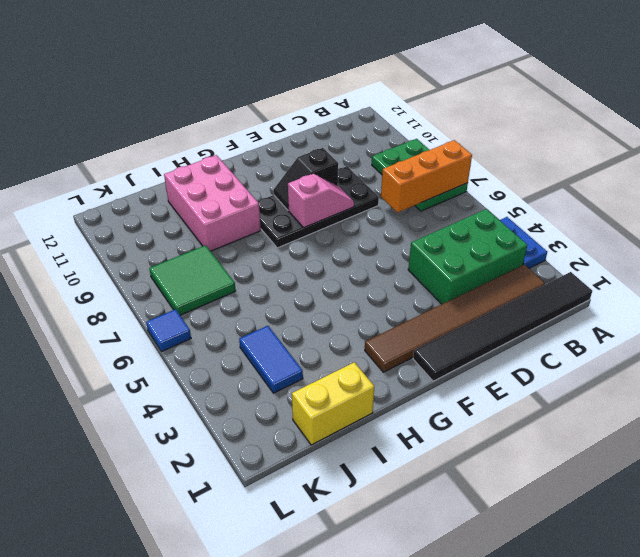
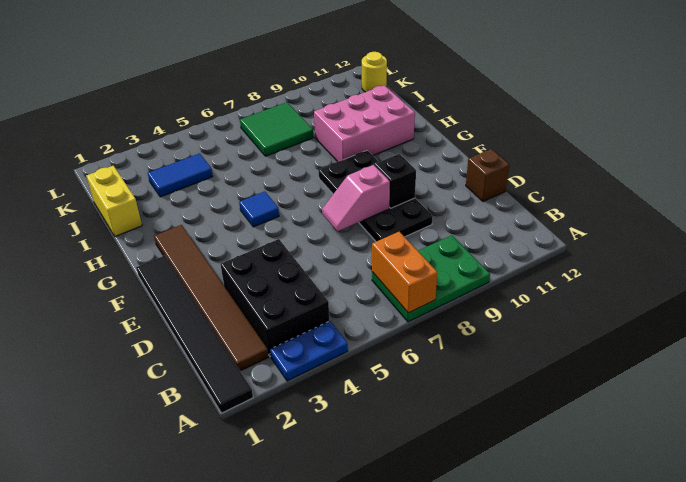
orange 1x3 brick [381,140,472,213] -> orange 1x2 brick [372,232,437,313]
green 2x3 brick [408,209,527,304] -> black 2x3 brick [221,239,329,356]
none -> brown 1x1 brick [466,149,509,202]
pink 1x2 slope [288,173,354,228] -> pink 1x2 slope turned to [322,165,390,231]
none -> yellow 1x1 round brick [362,52,387,92]
blue 1x1 tile [146,309,191,352] -> blue 1x1 tile moved to [239,191,279,227]

